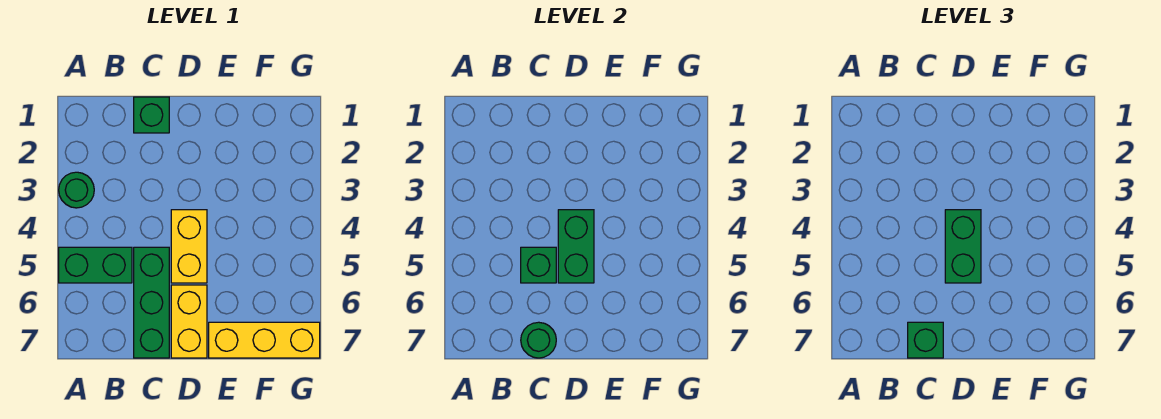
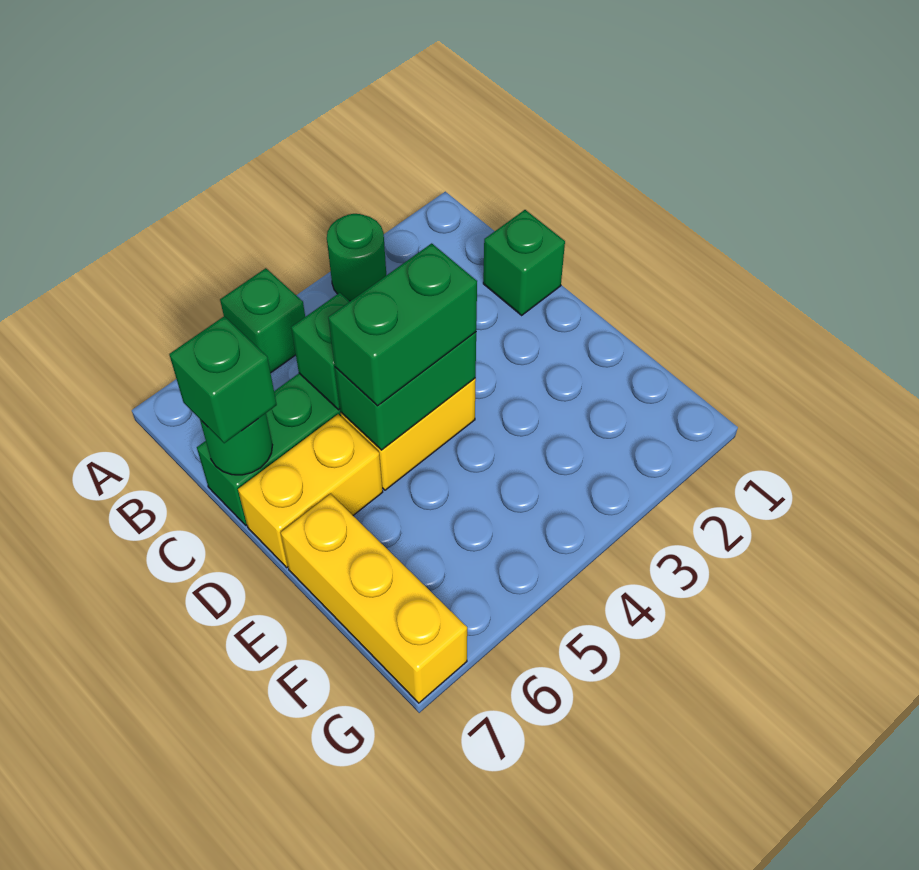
green 1x2 brick [59,247,132,283] -> green 1x1 brick [220,268,305,373]

